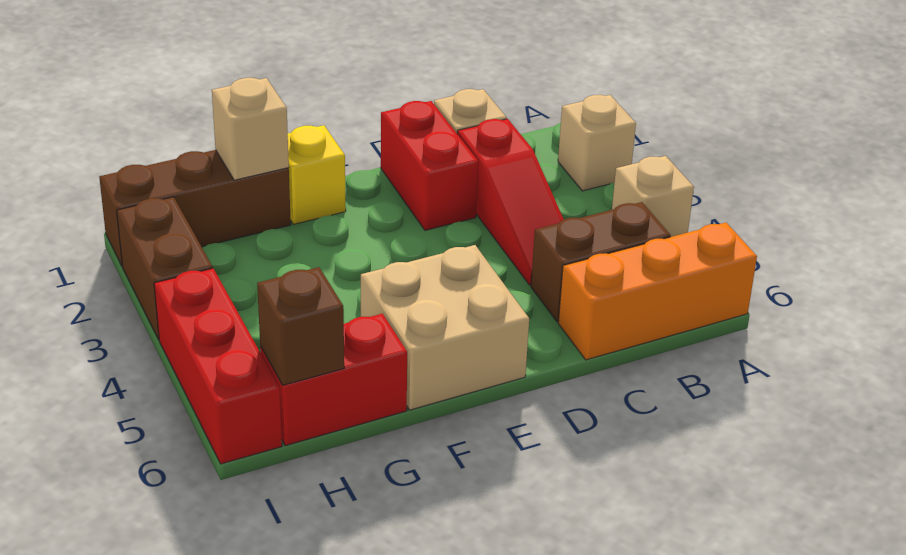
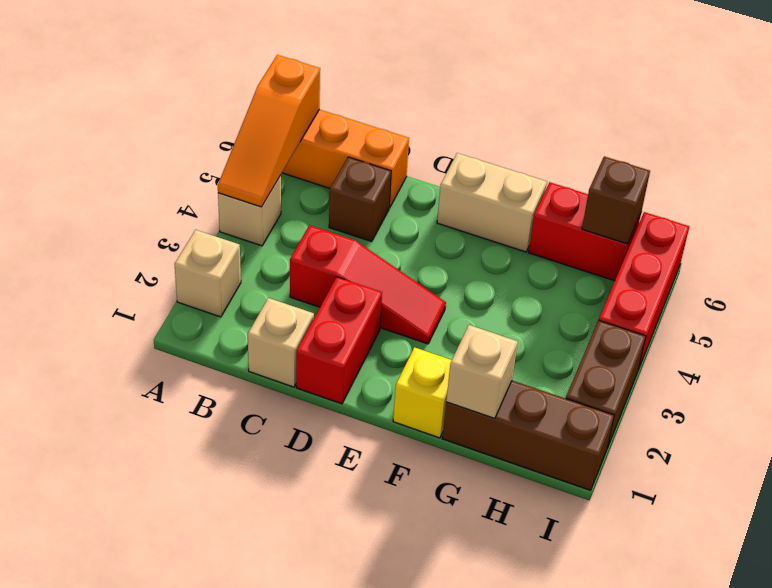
none -> orange 1x3 slope [218,55,320,207]
brown 1x2 brick [531,202,671,322] -> brown 1x1 brick [329,157,391,242]
red 1x3 slope [457,119,564,285] -> red 1x3 slope turned to [290,225,446,344]
tan 2x2 brick [361,245,529,410] -> tan 1x2 brick [437,153,547,252]

